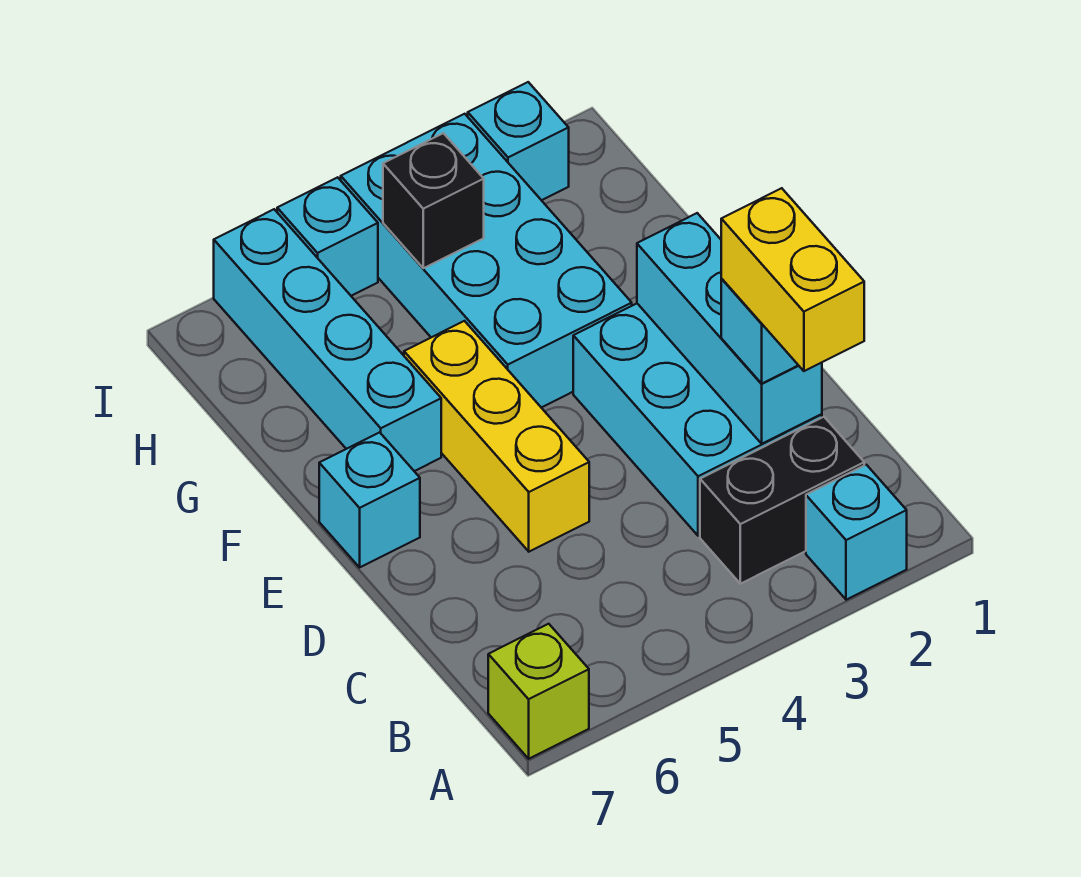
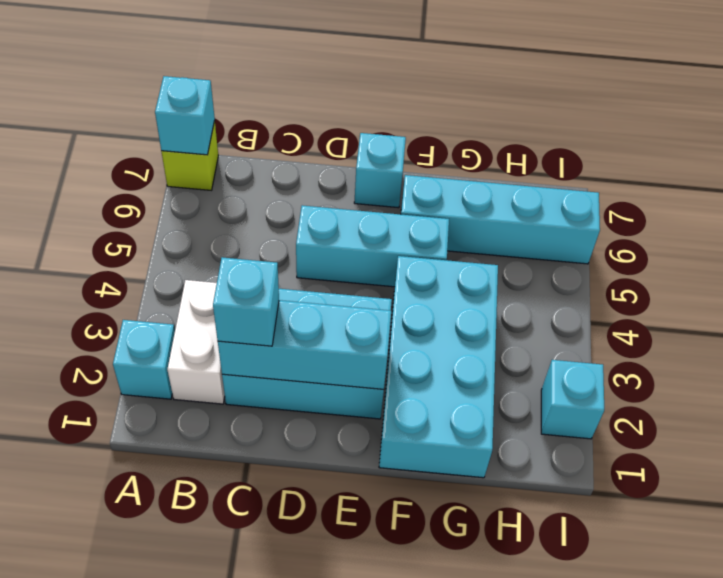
black 1x2 brick [700,417,864,584] -> white 1x2 brick [167,280,225,404]
yellow 1x2 brick [721,188,864,371] -> none
yellow 1x3 brick [404,321,589,552] -> cyan 1x3 brick [296,205,449,287]
cyan 2x4 brick [341,114,632,408] -> cyan 2x4 brick turned to [379,256,498,478]
black 1x1 brick [383,133,484,268] -> none
cyan 1x1 brick [277,177,378,296] -> cyan 1x1 brick moved to [155,76,215,155]

